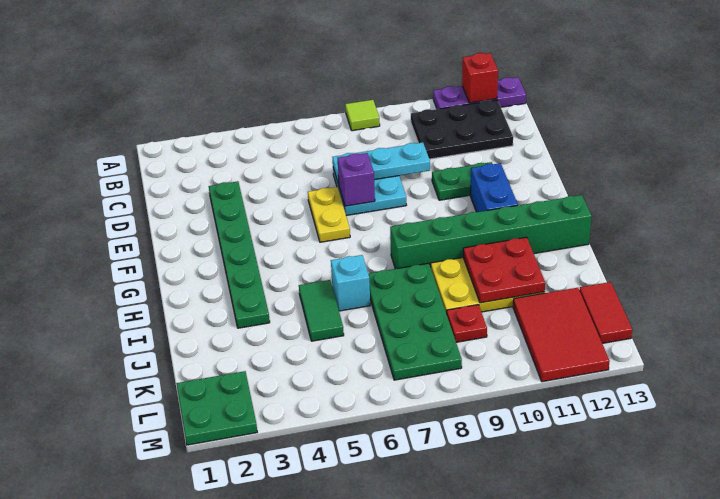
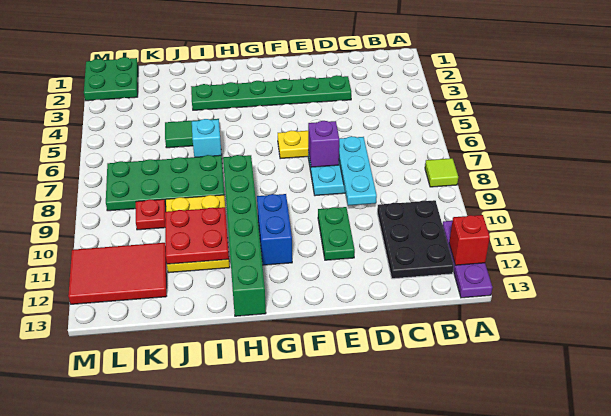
blue 1x2 brick [470,163,518,212] -> blue 1x2 brick turned to [257,194,292,265]
red 1x2 tile [579,282,632,344] -> none

